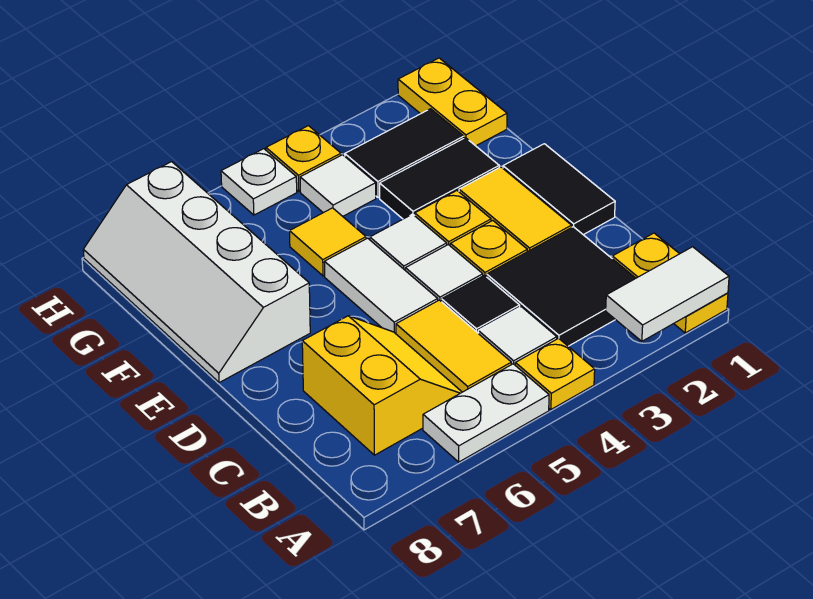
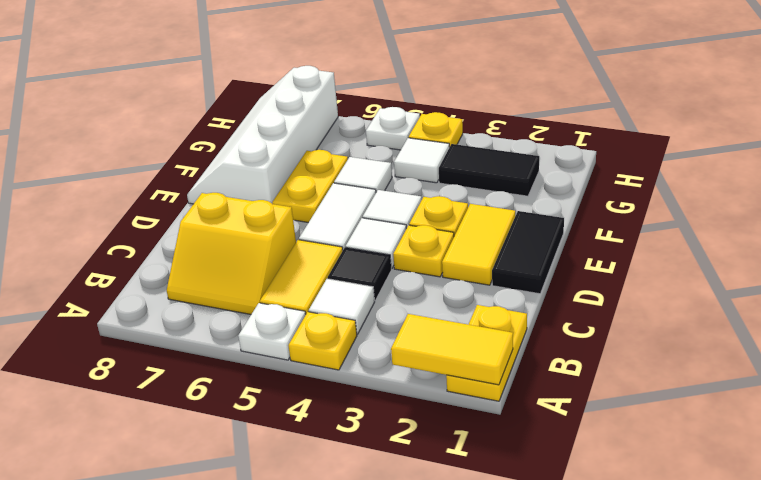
white 1x2 tile [606,247,729,341] -> yellow 1x2 tile [391,314,513,385]
white 1x2 plate [423,364,549,462] -> white 1x1 plate [238,303,306,360]
black 2x2 tile [487,227,636,346] -> none
yellow 2x2 slope [302,316,462,455] -> yellow 2x2 slope turned to [167,193,296,314]
black 1x2 tile [380,138,499,219] -> none
yellow 1x1 tile [290,208,366,276] -> white 1x1 tile [334,157,392,192]
yellow 1x2 plate [398,58,507,146] -> yellow 1x2 plate moved to [272,150,348,223]

